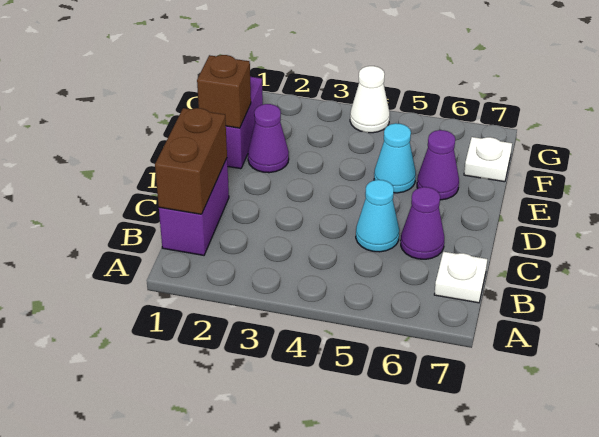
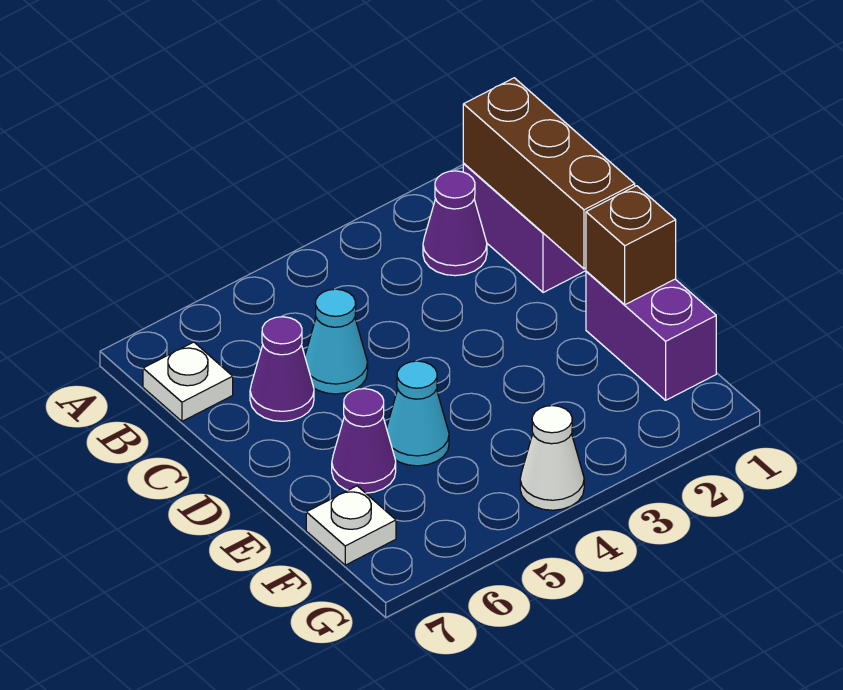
brown 1x2 brick [155,108,227,214] -> brown 1x3 brick [463,78,635,269]
purple 1x1 cone [248,104,289,173] -> purple 1x1 cone moved to [423,171,487,276]

